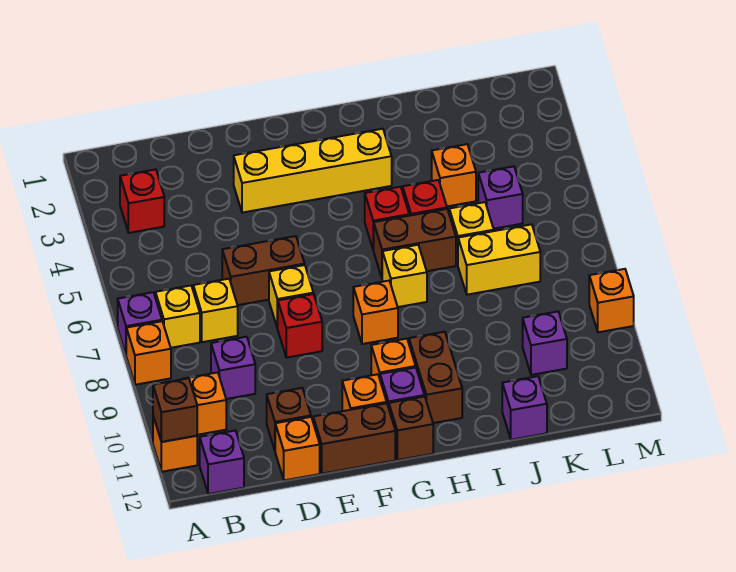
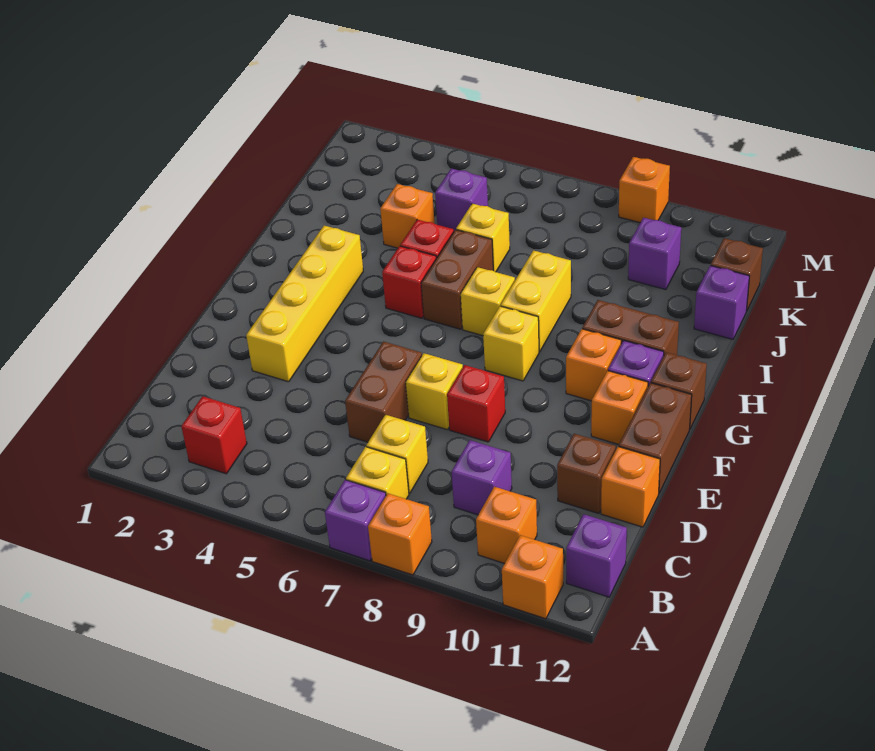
brown 1x1 brick [153,378,197,442] -> brown 1x1 brick moved to [711,238,763,311]
orange 1x1 brick [353,281,398,344] -> yellow 1x1 brick [483,306,539,381]
yellow 1x2 brick [458,224,540,295] -> yellow 1x2 brick moved to [501,250,571,352]

